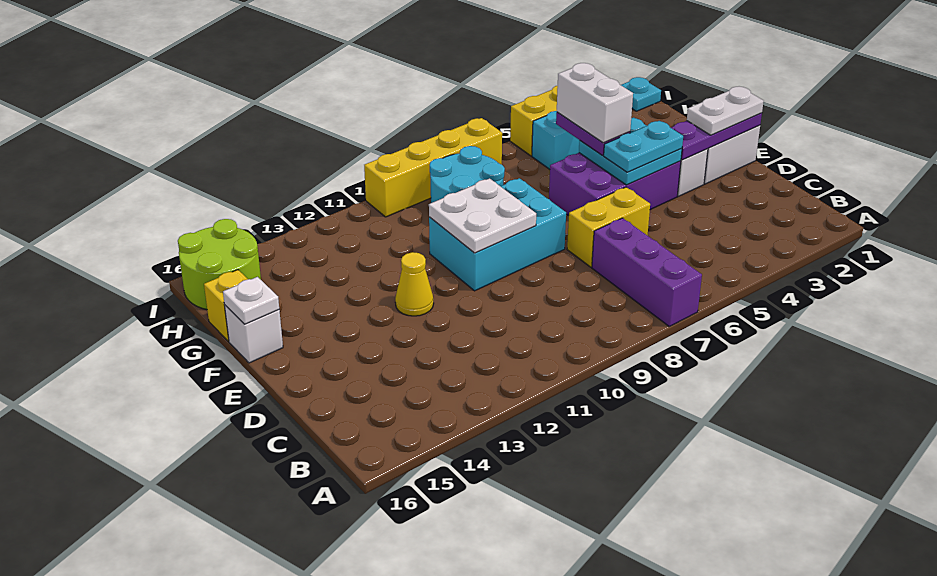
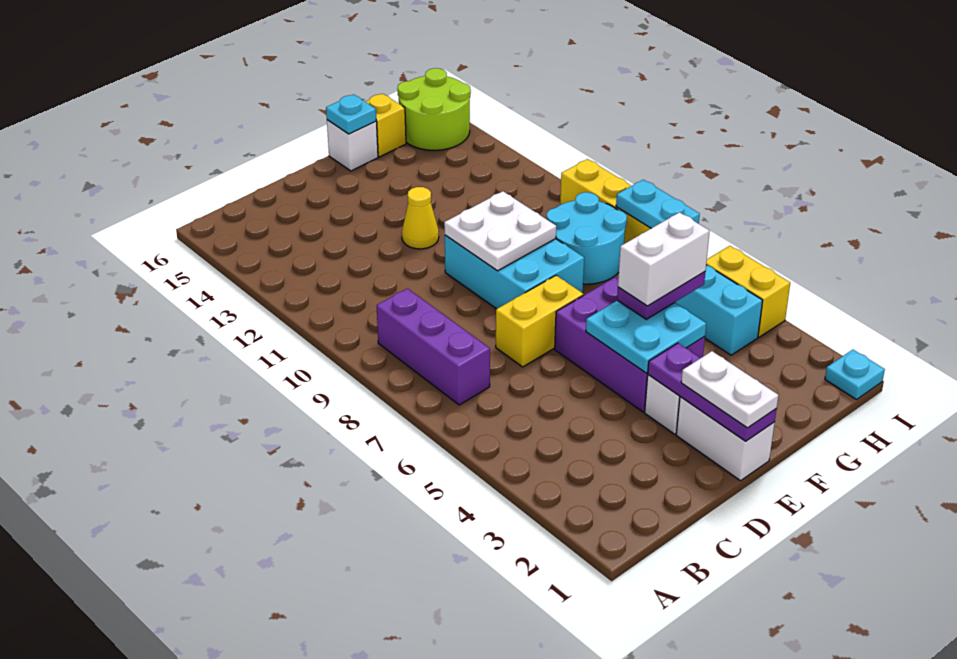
purple 1x3 brick [592,218,702,326] -> purple 1x3 brick turned to [376,288,490,405]
yellow 1x2 brick [567,187,650,267] -> yellow 1x2 brick turned to [496,275,584,367]
cyan 1x2 plate [604,121,683,172] -> cyan 1x2 plate moved to [616,180,700,228]
white 1x1 plate [223,277,279,324] -> cyan 1x1 plate [326,94,376,134]

